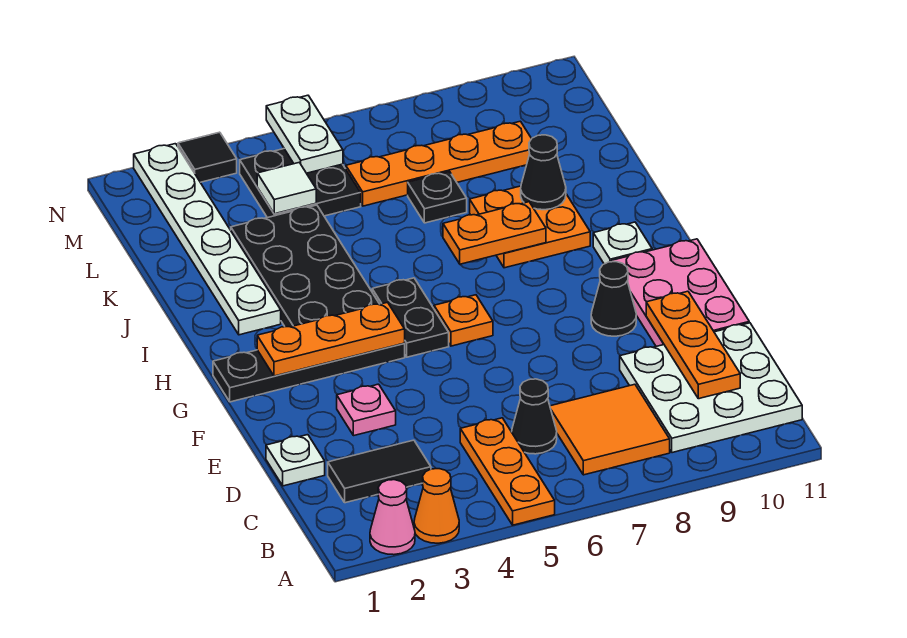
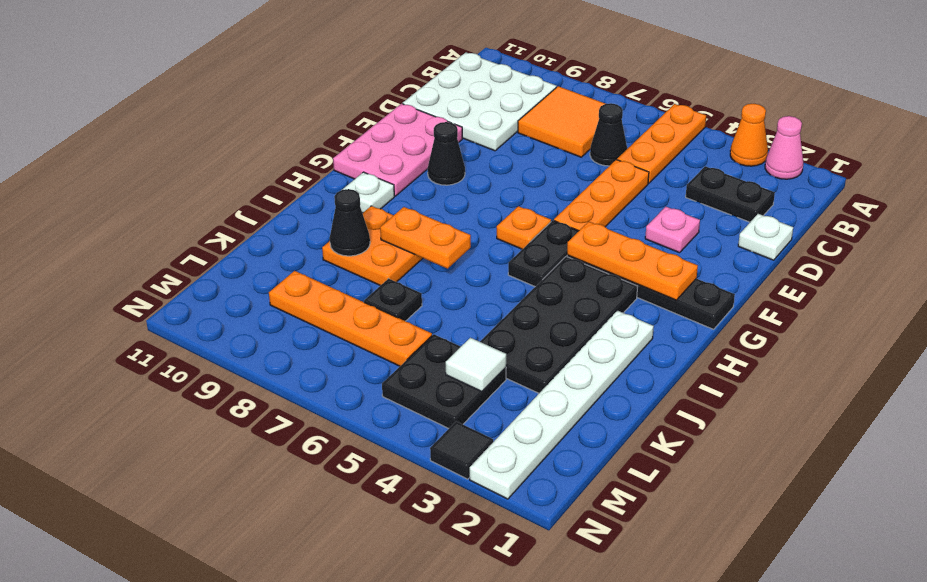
black 1x2 tile [328,440,431,503] -> black 1x2 plate [686,166,775,222]
orange 1x3 plate [646,291,740,399] -> orange 1x3 plate moved to [554,160,649,231]
white 1x2 plate [266,95,343,173] -> none

